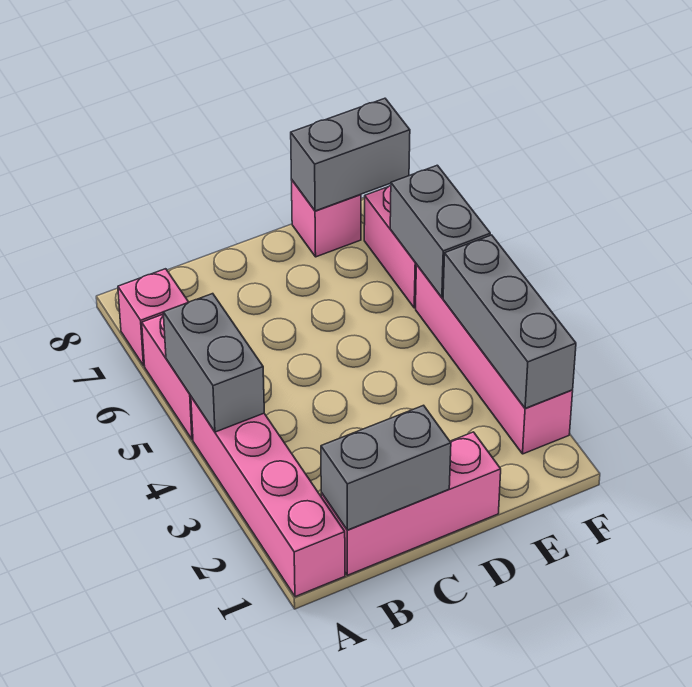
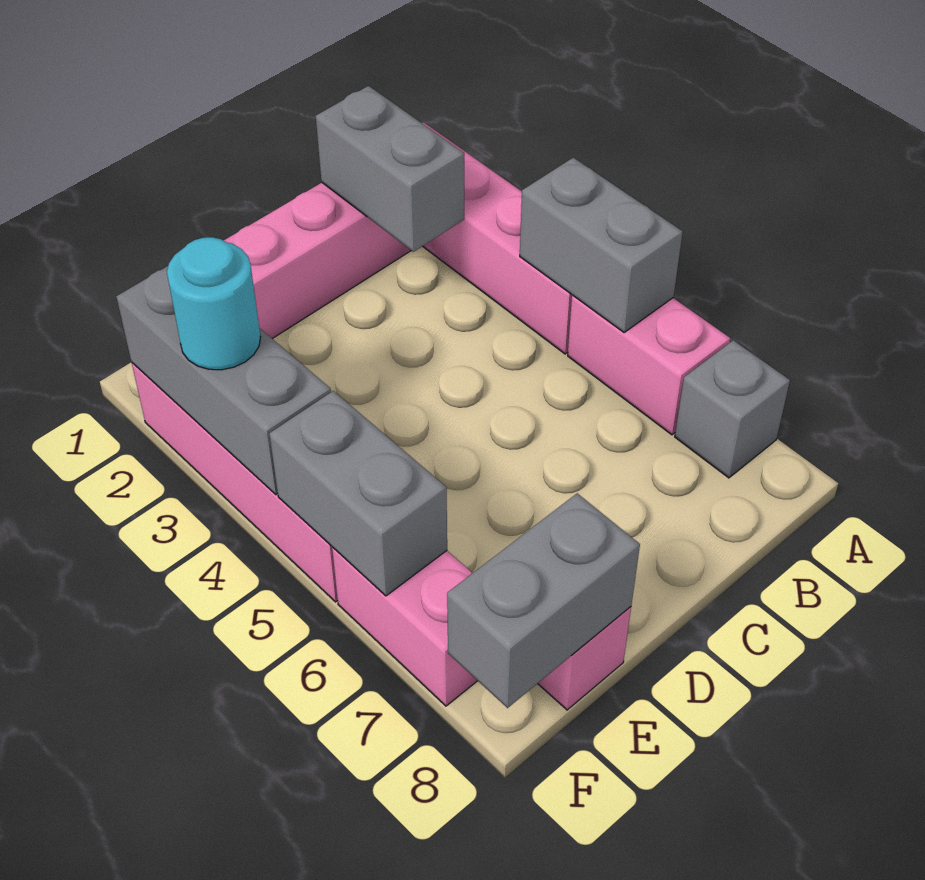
pink 1x1 brick [118,269,188,366] -> grey 1x1 brick [675,340,790,478]
grey 1x2 brick [321,405,451,530] -> grey 1x2 brick turned to [316,86,464,252]
none -> cyan 1x1 round brick [167,237,260,370]

